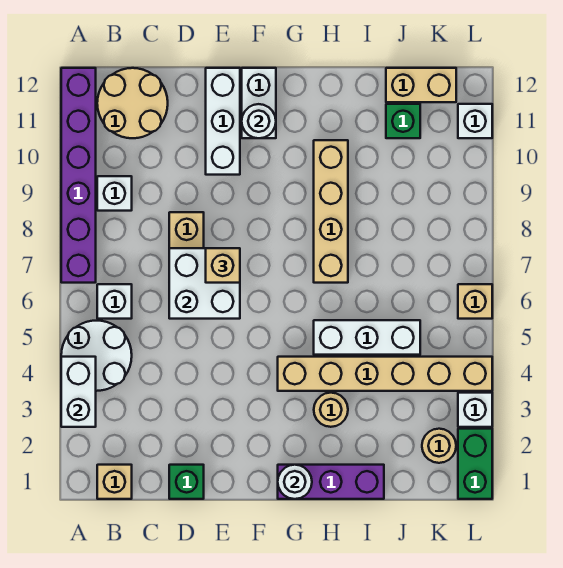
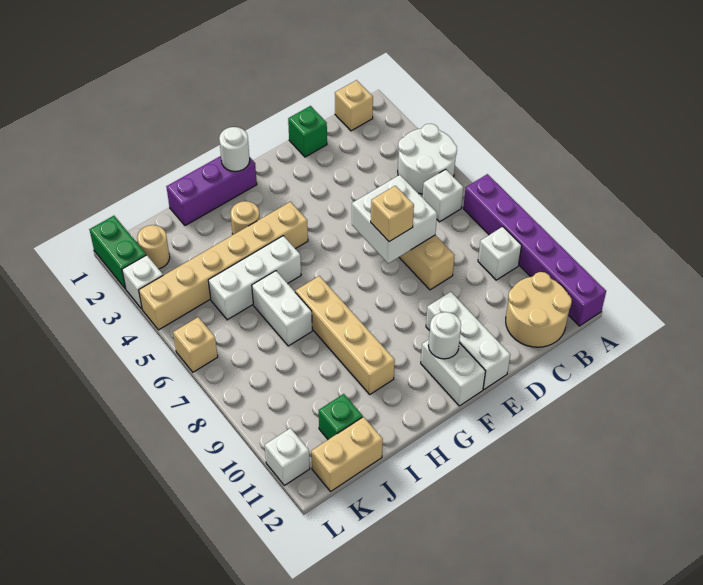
white 1x2 brick [61,357,96,427] -> white 1x2 brick moved to [252,271,312,346]

